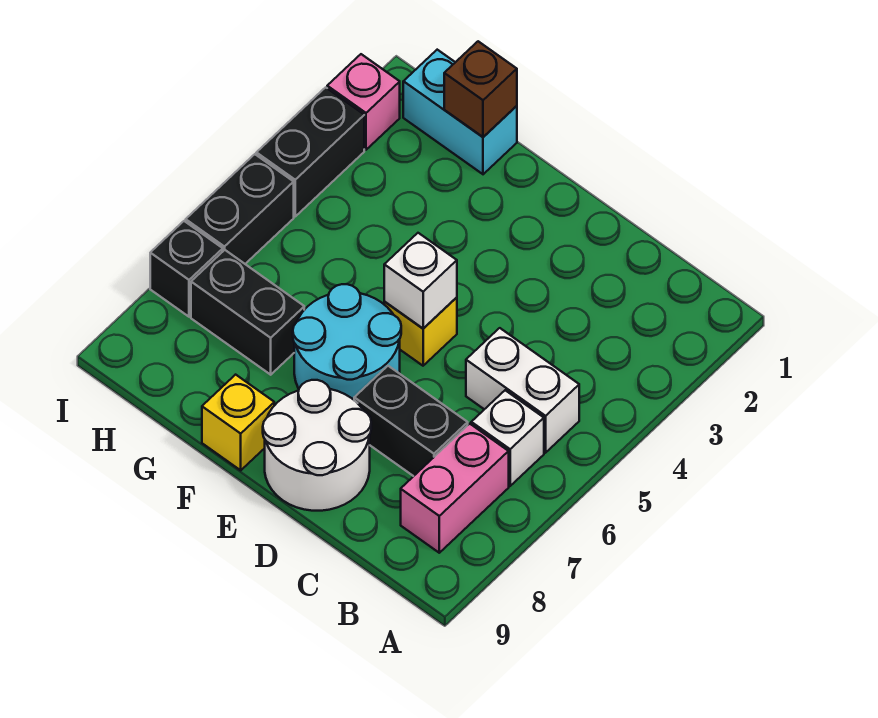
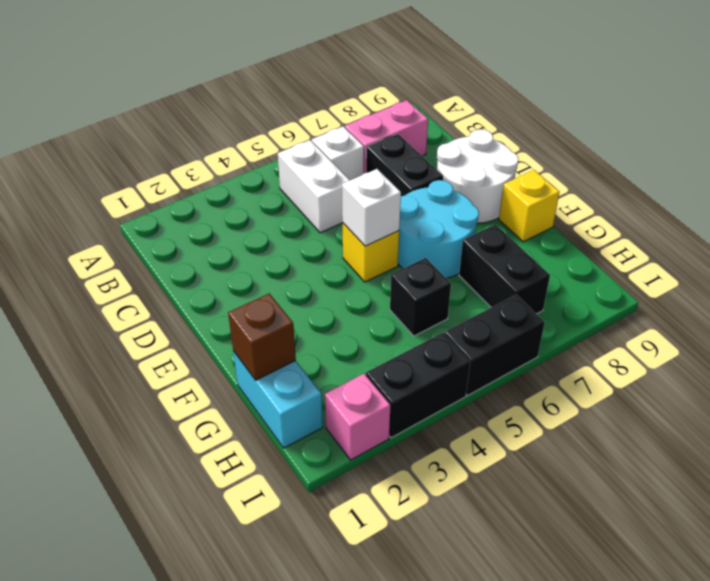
black 1x1 brick [150,221,223,317] -> black 1x1 brick moved to [390,258,451,336]

